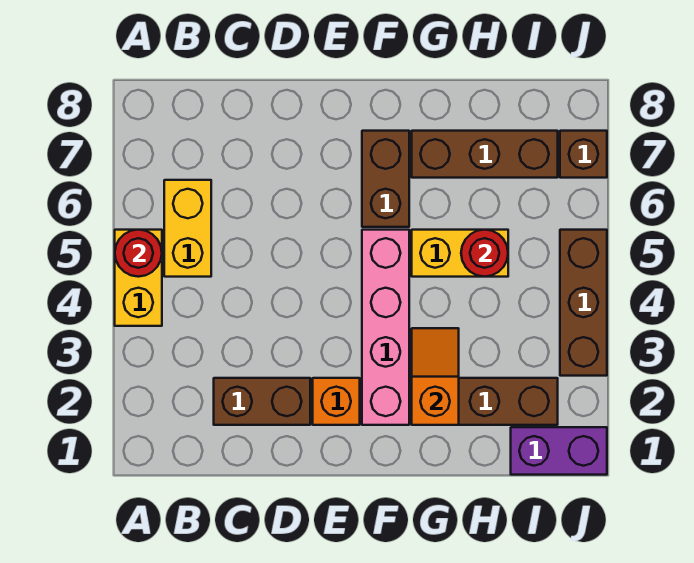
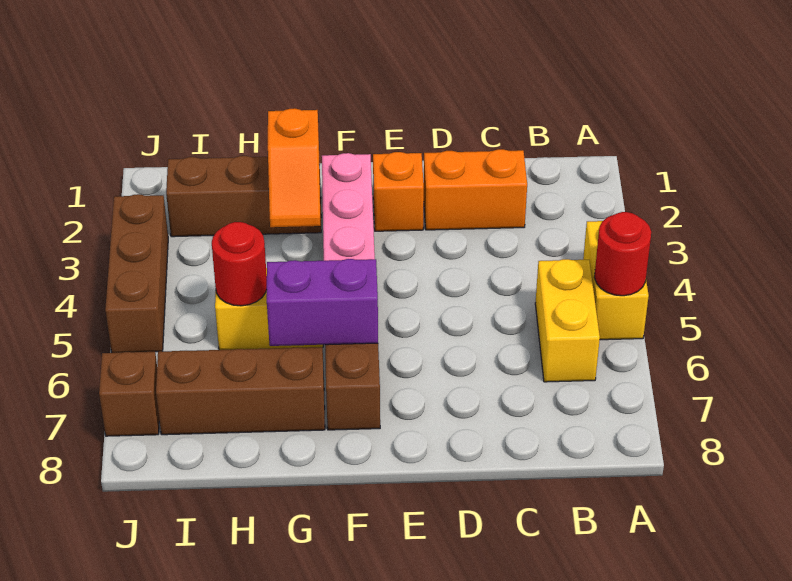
brown 1x2 brick [214,378,310,425] -> orange 1x2 brick [424,149,527,230]
purple 1x2 brick [511,427,607,475] -> purple 1x2 brick moved to [267,259,378,346]

